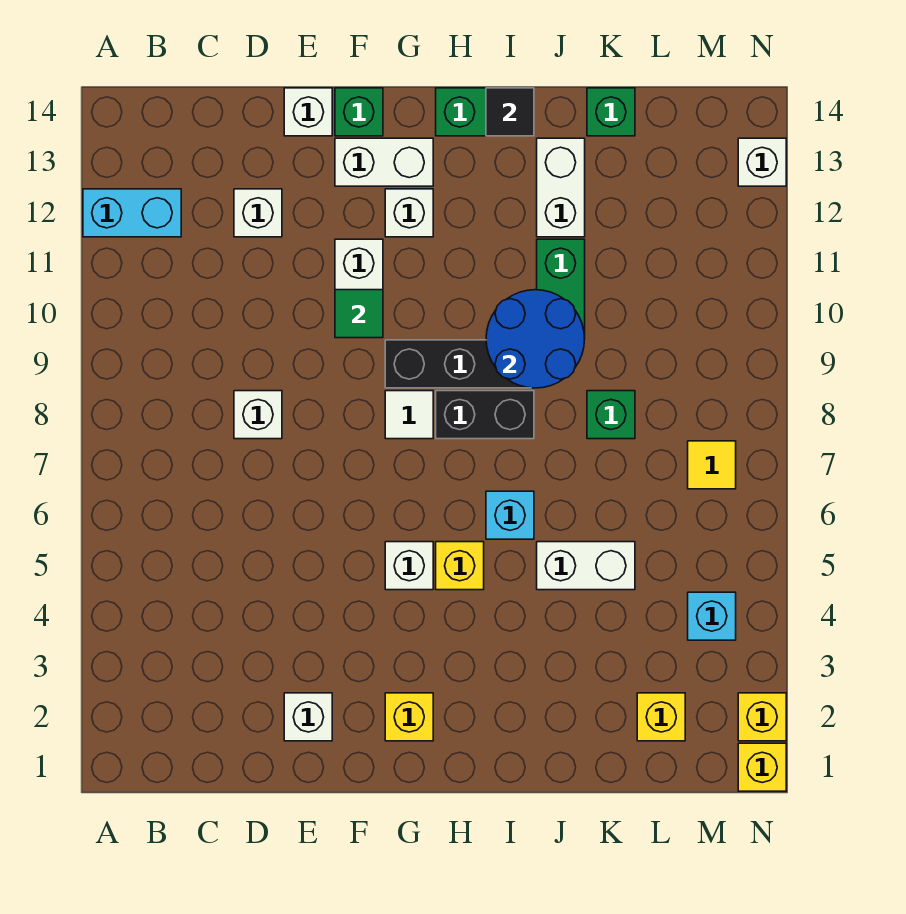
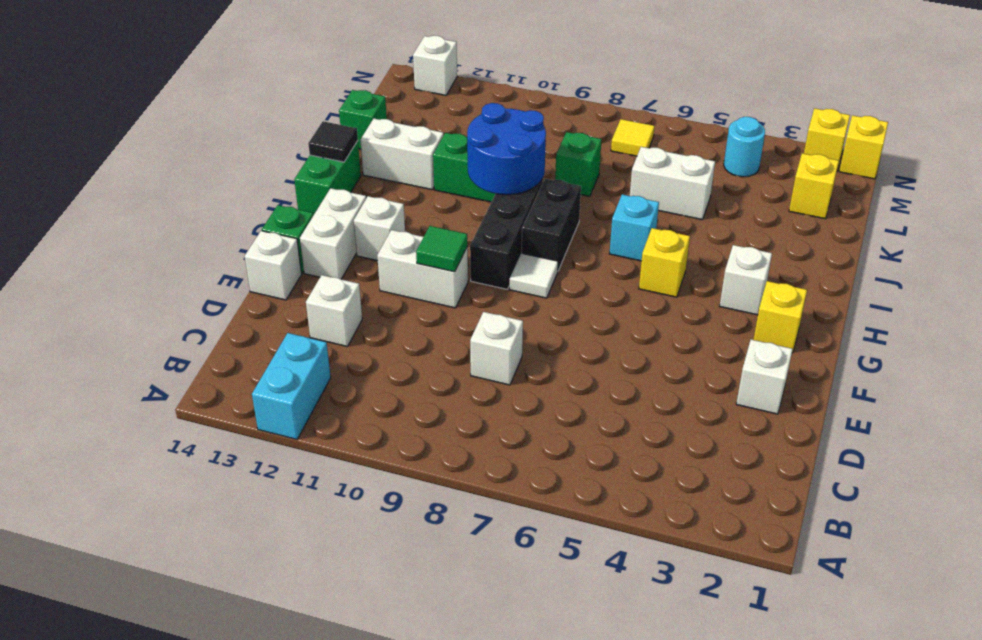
white 1x1 brick [385,542,433,590] -> white 1x1 brick moved to [720,245,772,315]
white 1x2 brick [537,542,635,590] -> white 1x2 brick turned to [630,147,715,220]
cyan 1x1 brick [688,592,736,640] -> cyan 1x1 round brick [724,117,765,177]

